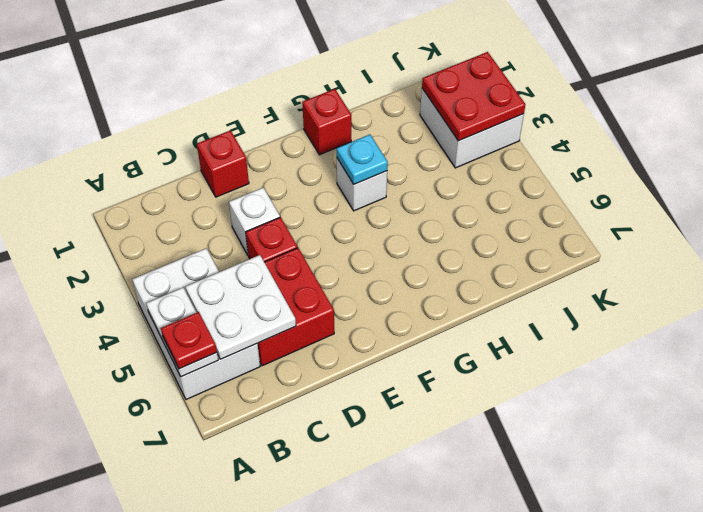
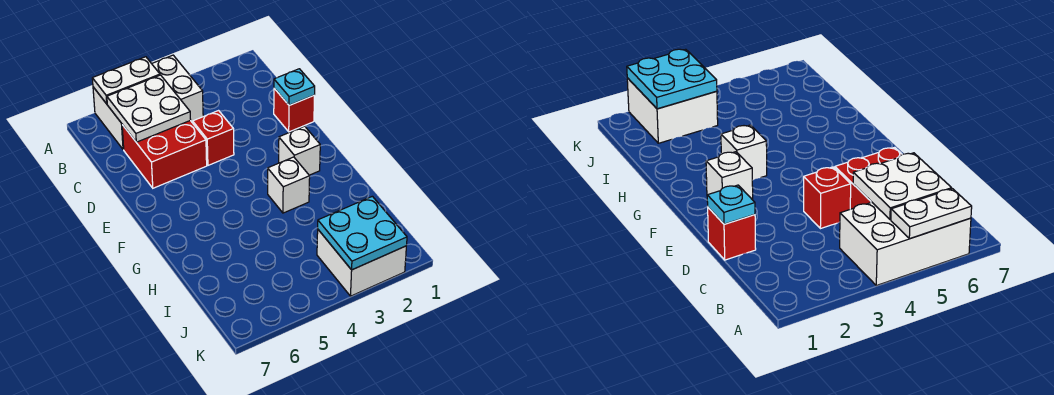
red 1x1 plate [161,312,217,369] -> none
white 1x1 brick [229,188,280,255] -> white 1x1 brick moved to [279,126,320,175]
red 1x1 brick [302,89,351,155] -> none
cyan 1x1 plate [337,135,388,184] -> cyan 1x1 plate moved to [274,69,315,105]
red 2x2 plate [422,52,525,141] -> cyan 2x2 plate [318,196,407,270]

